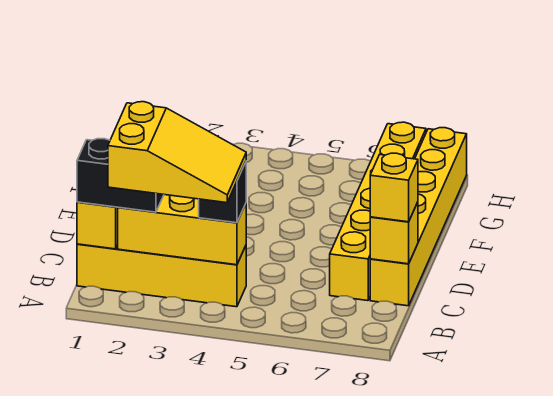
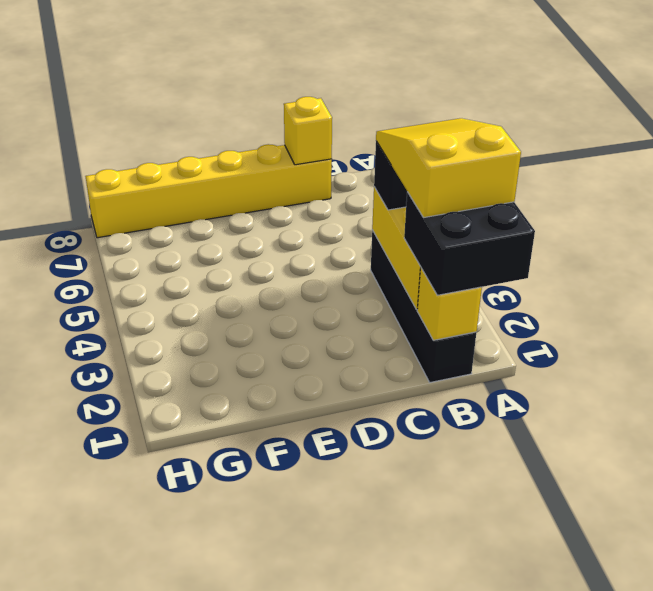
yellow 1x4 brick [77,244,246,307] -> black 1x4 brick [371,230,476,382]
black 1x2 brick [77,139,164,212] -> black 2x2 brick [404,192,535,295]
yellow 1x6 brick [330,122,426,301] -> none
yellow 1x1 brick [370,153,418,222] -> none

